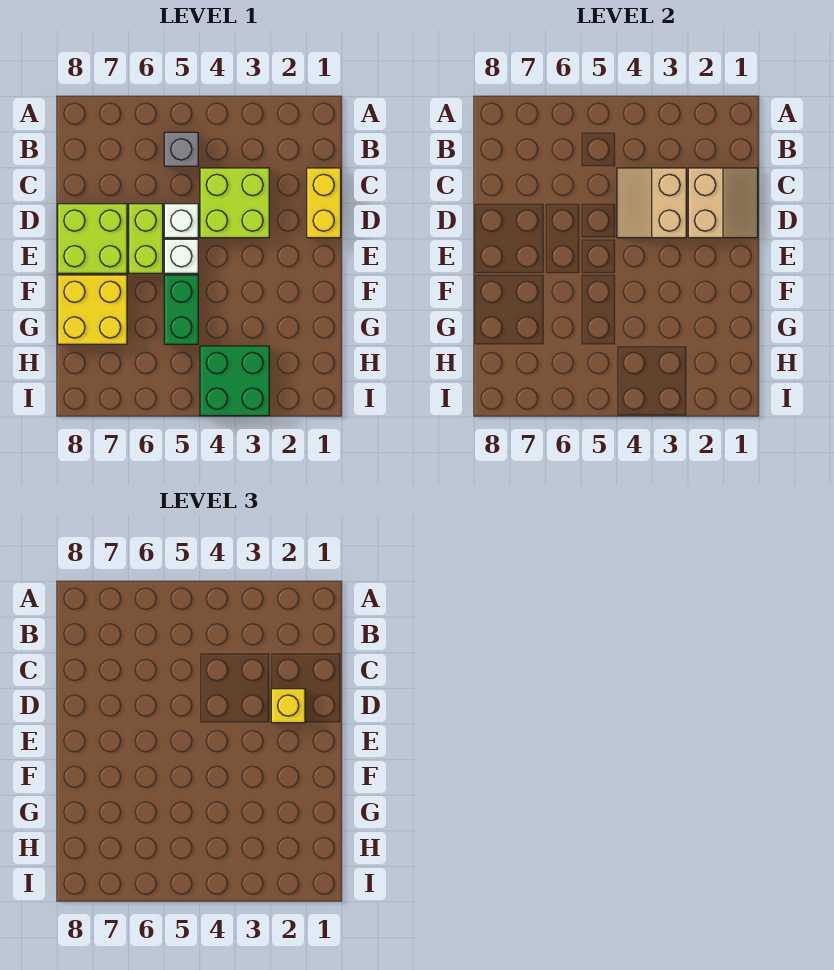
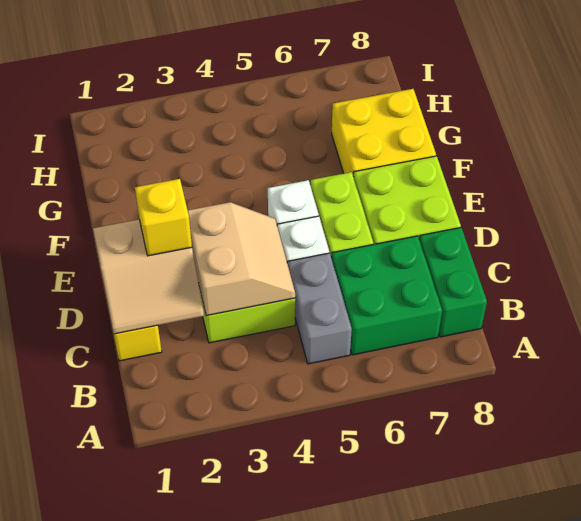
grey 1x1 brick [164,132,198,166] -> grey 1x2 brick [287,253,352,364]
tan 2x2 slope [688,168,758,238] -> tan 2x2 slope turned to [93,219,204,334]
green 1x2 brick [164,275,198,344] -> green 1x2 brick moved to [419,228,487,337]
green 2x2 brick [200,346,269,416] -> green 2x2 brick moved to [332,236,442,355]

